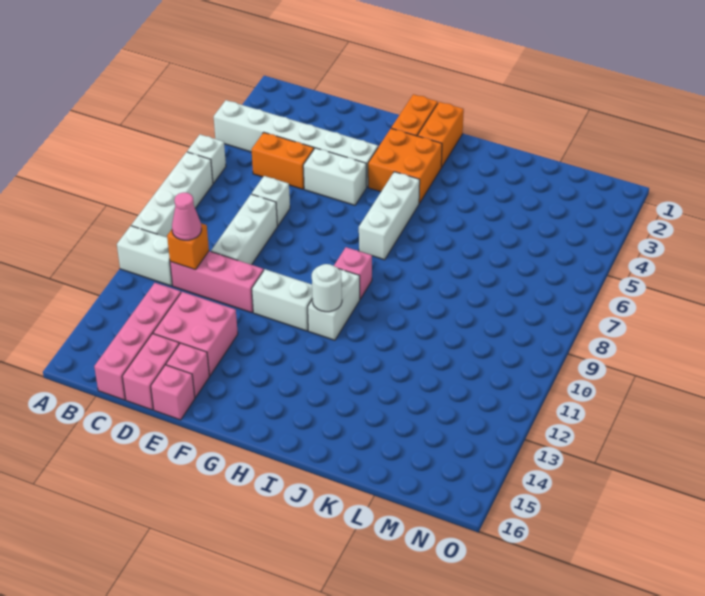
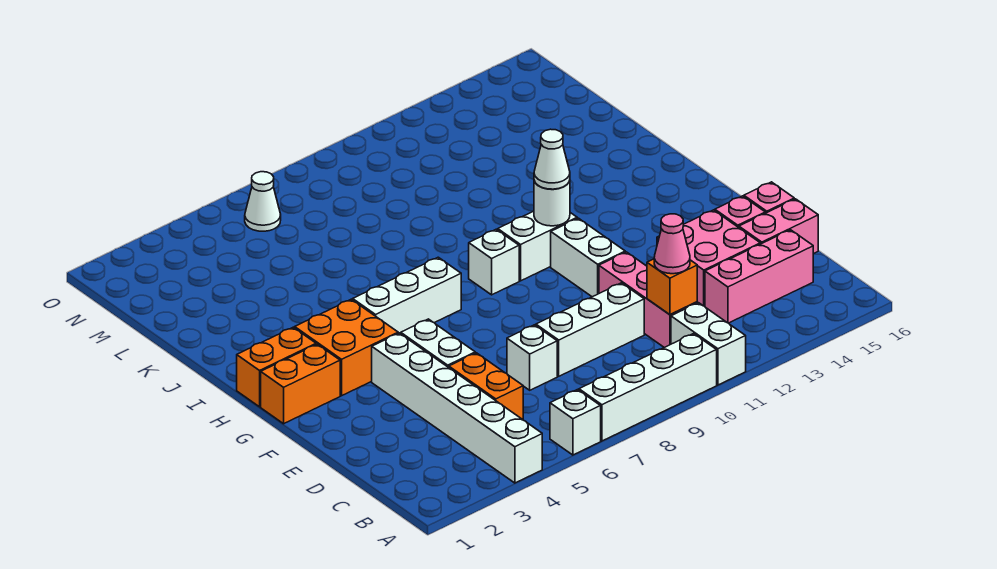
pink 1x4 brick [94,283,181,400] -> pink 1x3 brick [705,230,813,323]
pink 1x1 brick [334,247,372,299] -> white 1x1 brick [469,229,519,295]
none -> white 1x1 cone [534,129,570,189]
none -> white 1x1 cone [245,172,281,231]

